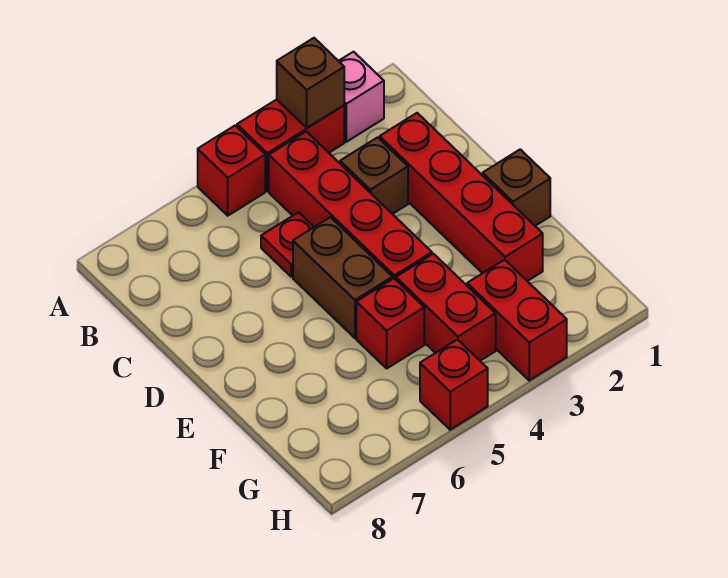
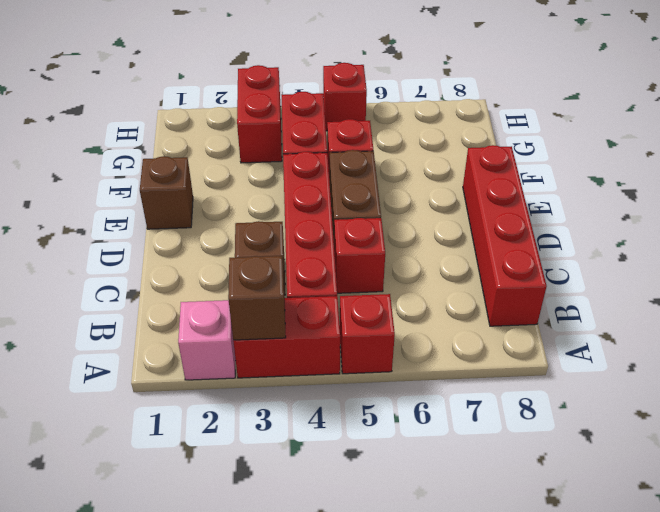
red 1x4 brick [380,113,543,281] -> red 1x4 brick moved to [463,145,547,326]
red 1x1 plate [261,212,314,277] -> red 1x1 brick [334,218,385,293]

